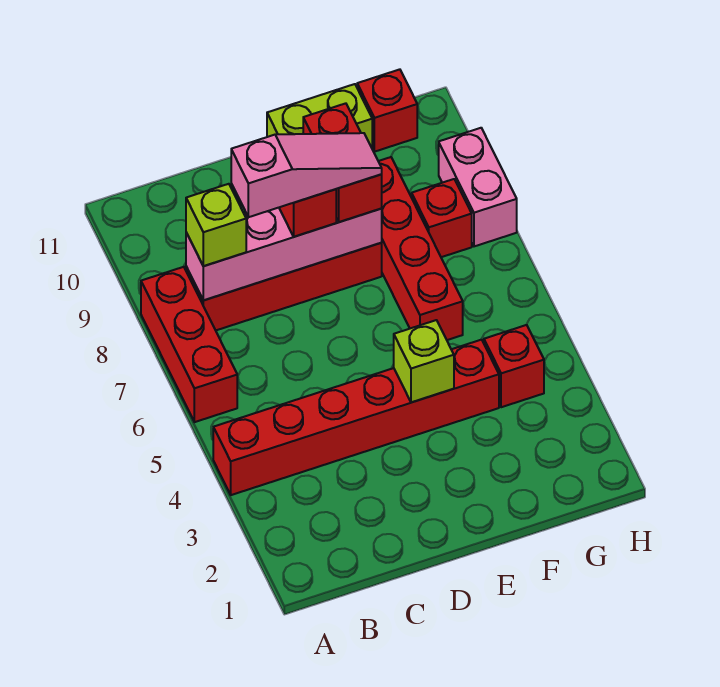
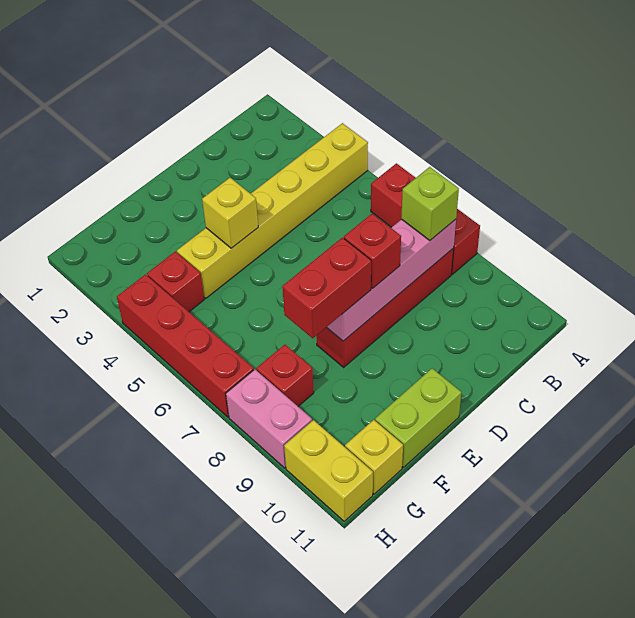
red 1x6 brick [213,340,499,495] -> yellow 1x6 brick [177,123,368,298]
pink 1x3 slope [231,133,382,217] -> none
lime 1x1 brick [394,320,454,402] -> yellow 1x1 brick [202,178,258,248]
red 1x2 brick [303,103,382,222] -> red 1x2 brick turned to [282,238,371,338]
red 1x4 brick [378,157,463,340] -> red 1x4 brick moved to [117,274,254,417]
red 1x1 brick [357,69,417,152] -> yellow 1x1 brick [345,420,403,494]
none -> yellow 1x2 brick [284,420,373,521]

